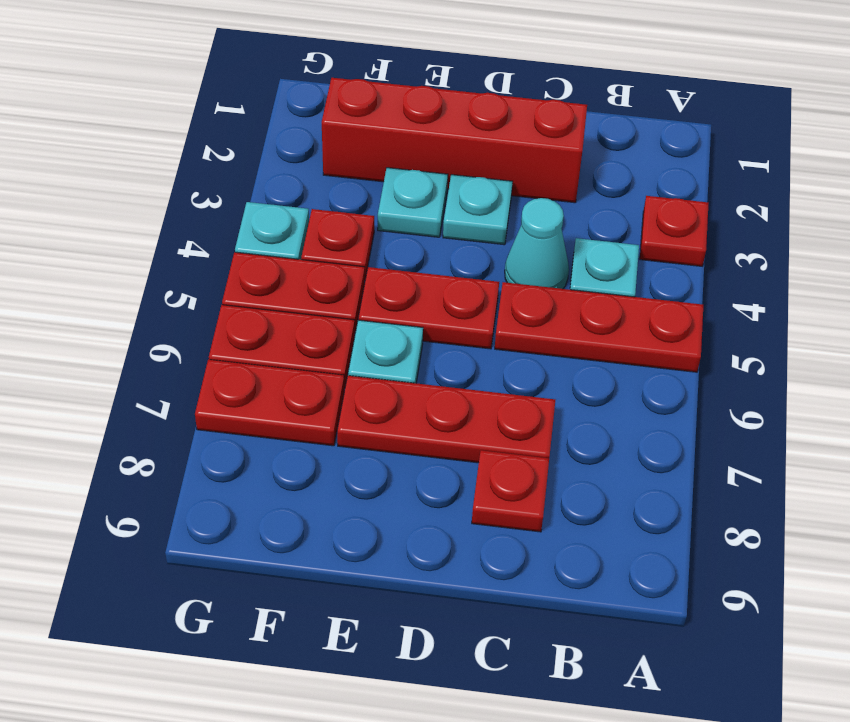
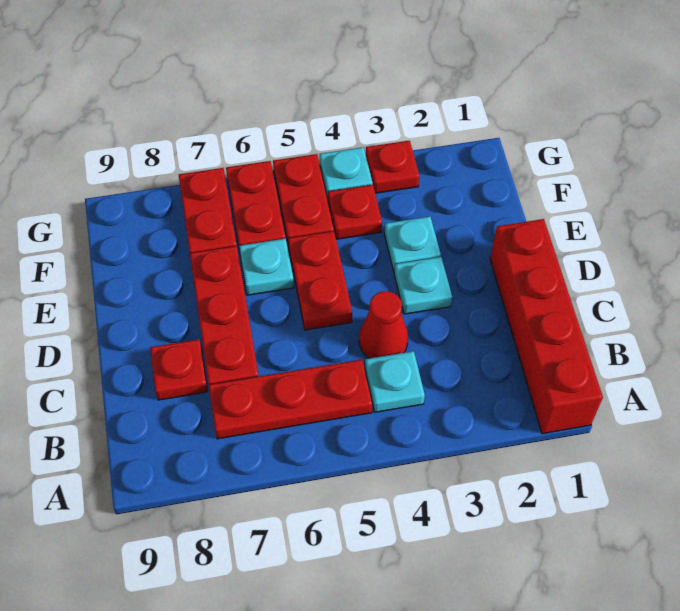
red 1x1 plate [640,196,709,266] -> red 1x1 plate moved to [366,141,419,193]
red 1x3 plate [495,282,703,372] -> red 1x3 plate turned to [209,360,372,439]
red 1x4 brick [322,78,587,203] -> red 1x4 brick moved to [490,219,603,434]
cyan 1x1 cone [505,198,569,289] -> red 1x1 cone [359,291,408,358]

